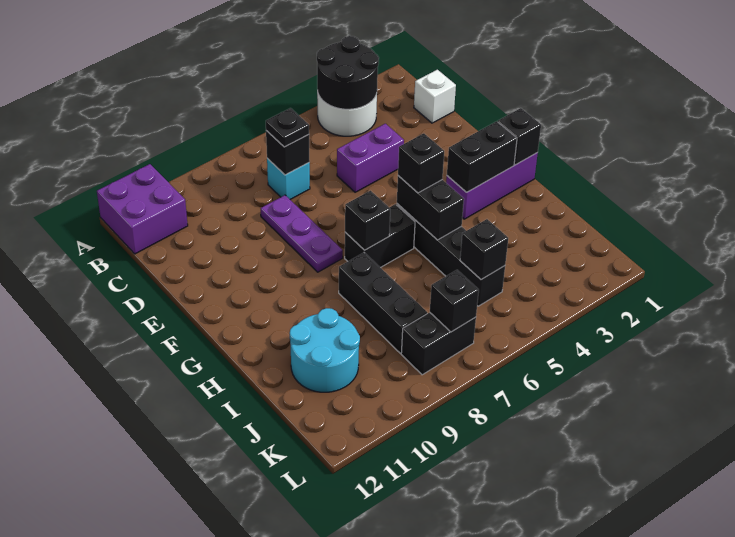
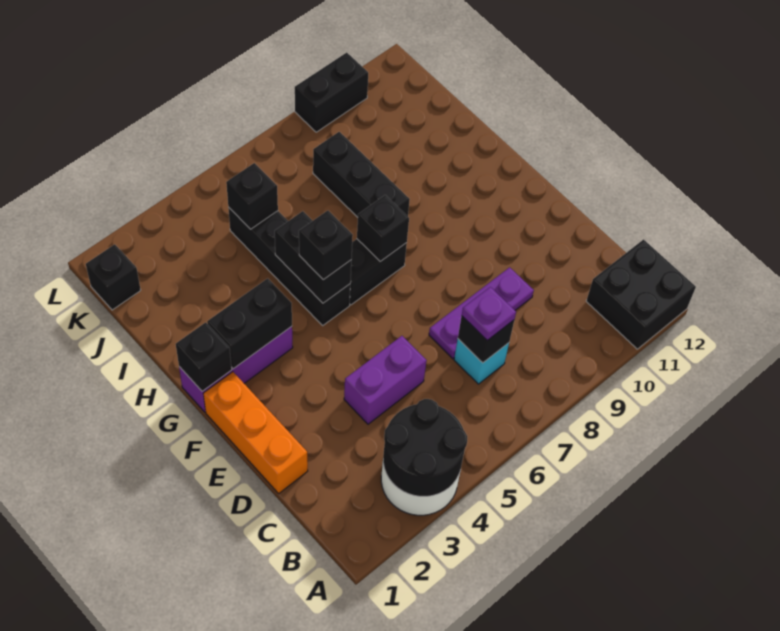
purple 2x2 brick [97,164,188,254] -> black 2x2 brick [586,240,696,349]
white 1x1 brick [414,70,456,123] -> none
black 1x1 plate [266,108,309,147] -> purple 1x1 plate [462,287,516,340]
none -> orange 1x3 brick [203,372,308,493]
purple 1x3 plate [261,195,343,272] -> purple 1x3 plate turned to [429,267,534,359]
cyan 2x2 round brick [290,308,360,392] -> none
black 1x2 brick [401,312,476,375] -> black 1x2 brick moved to [295,53,368,132]
black 1x1 brick [430,270,479,332] -> black 1x1 brick moved to [86,244,141,310]

